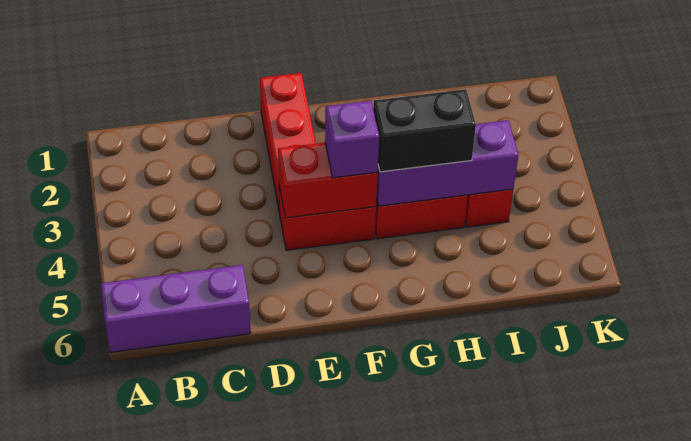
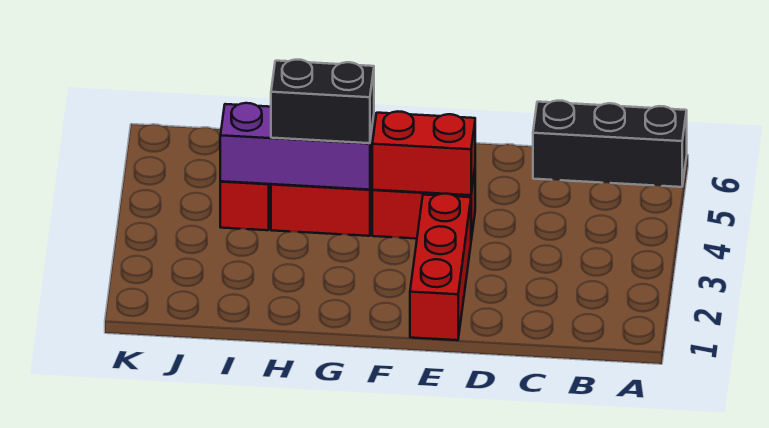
purple 1x3 brick [101,265,251,352] -> black 1x3 brick [533,101,687,187]
purple 1x1 brick [325,101,379,178] -> none

